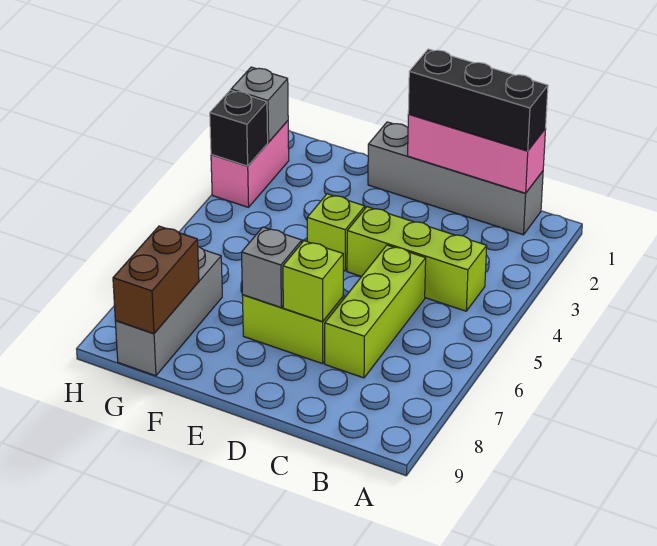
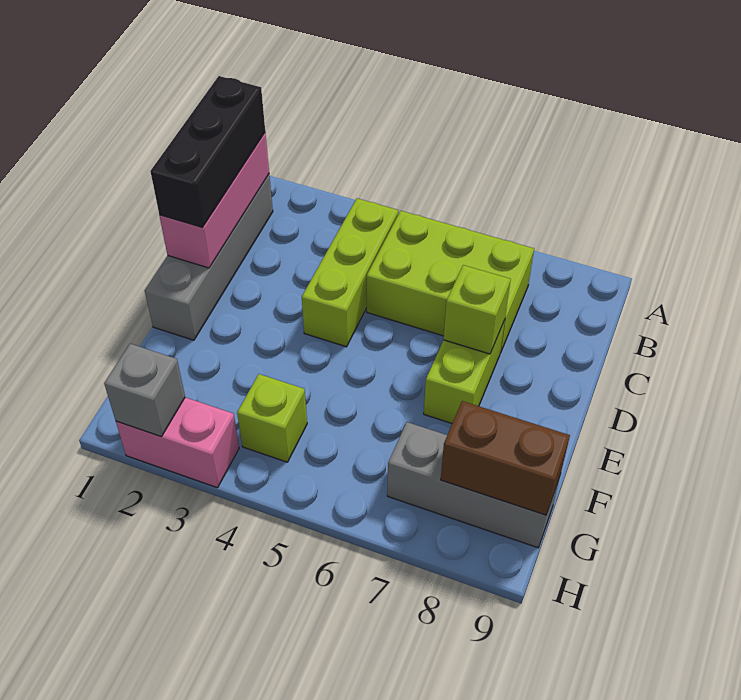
lime 1x3 brick [325,245,426,378] -> lime 2x3 brick [367,211,534,353]
lime 1x1 brick [307,194,365,271] -> lime 1x1 brick moved to [237,374,307,462]
grey 1x1 brick [241,227,302,307] -> none
black 1x1 brick [210,90,268,166] -> none

